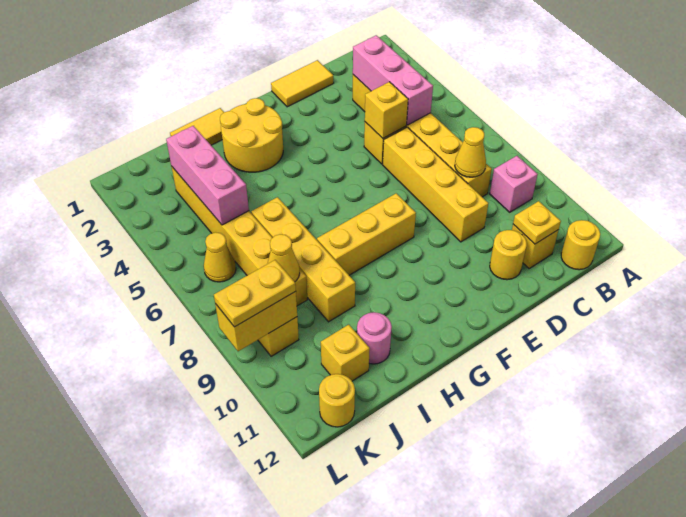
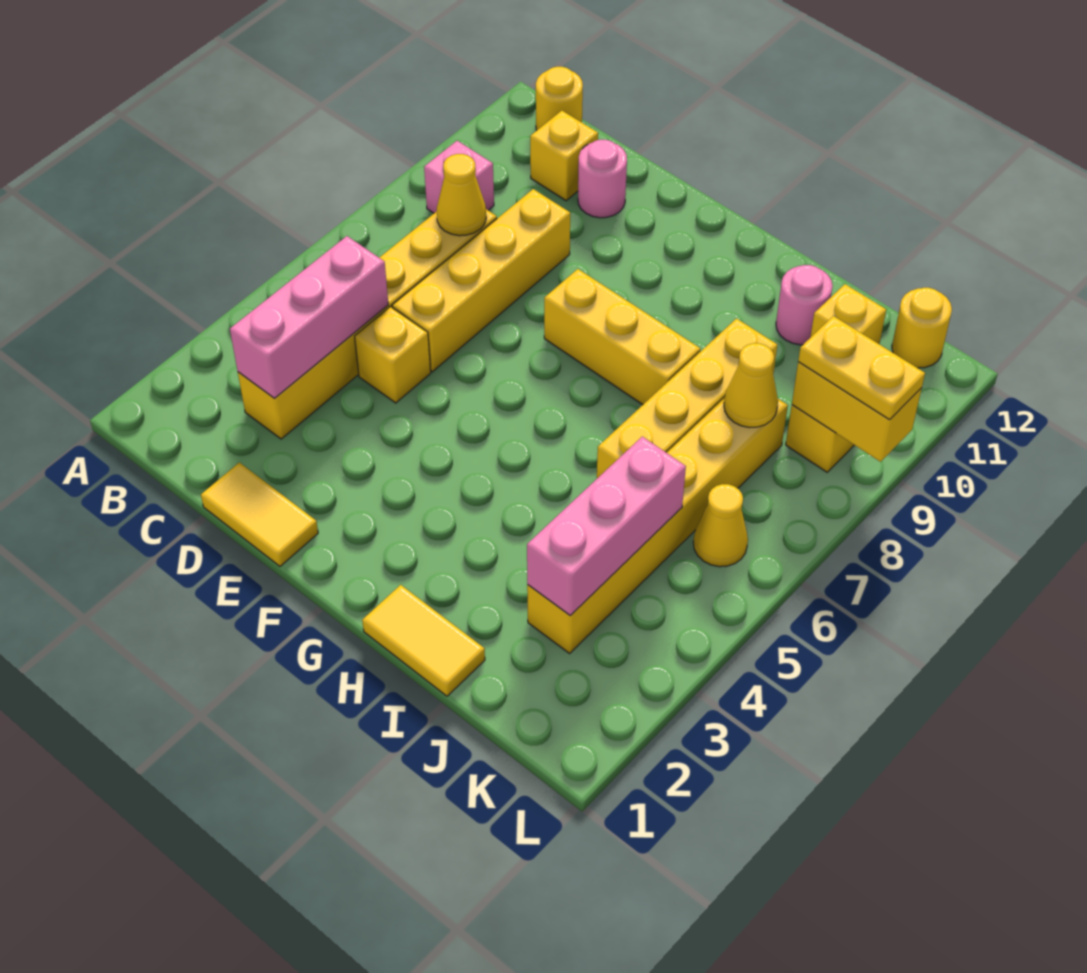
yellow 1x1 plate [513,201,561,244] -> none
yellow 1x1 brick [365,82,408,138] -> none
yellow 1x1 round brick [490,230,527,280] -> pink 1x1 round brick [578,140,627,218]
yellow 2x2 round brick [220,98,283,172] -> none

